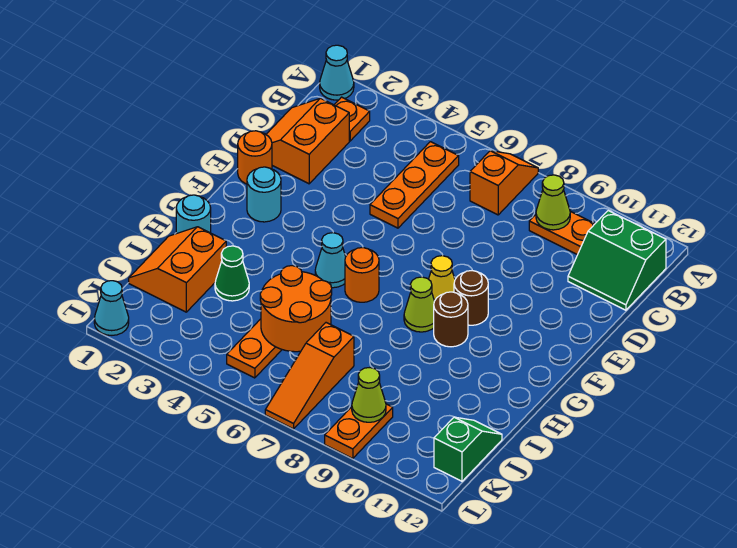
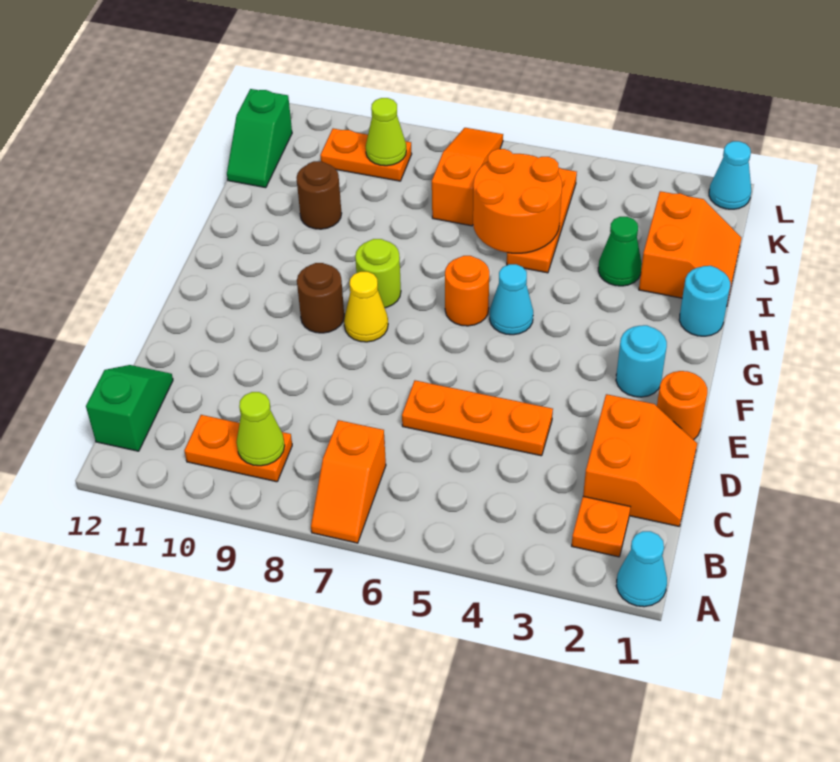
orange 1x3 plate [370,142,459,228] -> orange 1x3 plate turned to [402,380,553,456]
green 2x2 slope [568,211,666,310] -> green 1x2 slope [86,365,173,451]
lime 1x1 cone [404,277,434,332] -> lime 1x1 round brick [355,239,401,308]
brown 1x1 round brick [434,292,468,347] -> brown 1x1 round brick moved to [297,161,342,229]
orange 1x2 plate [325,404,393,459] -> orange 1x2 plate turned to [320,129,412,181]

